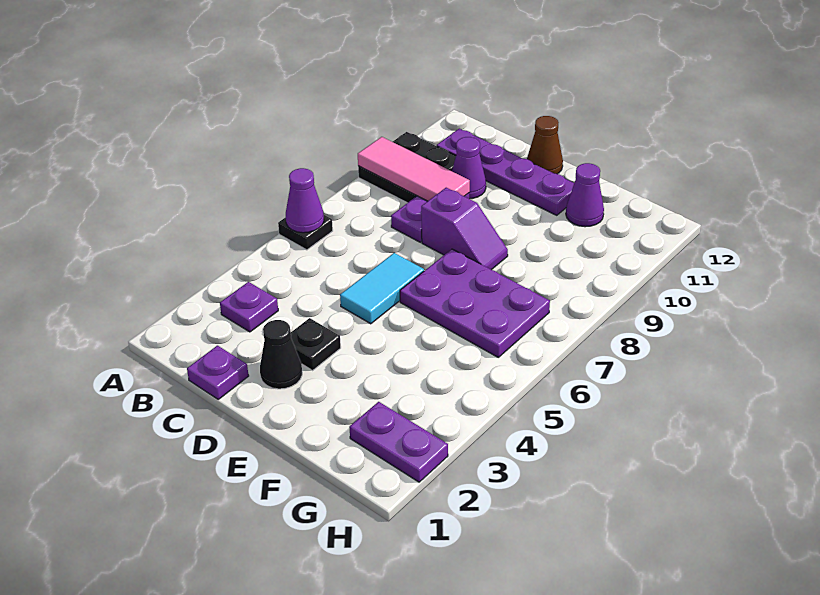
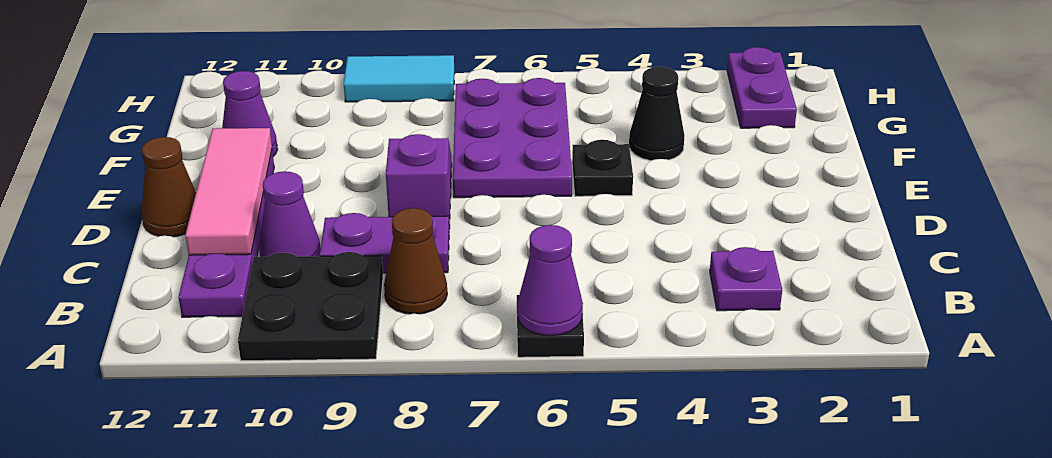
pink 1x3 tile [358,137,470,201] -> pink 1x3 tile moved to [185,128,272,255]
none -> brown 1x1 cone [384,208,447,314]
purple 1x1 plate [187,346,249,399] -> none
black 1x1 cone [260,320,302,389] -> black 1x1 cone moved to [629,67,685,161]
black 1x1 plate [291,318,341,370] -> black 1x1 plate moved to [572,140,633,196]
cyan 1x2 tile [340,253,424,324] -> cyan 1x2 tile moved to [344,55,455,102]

